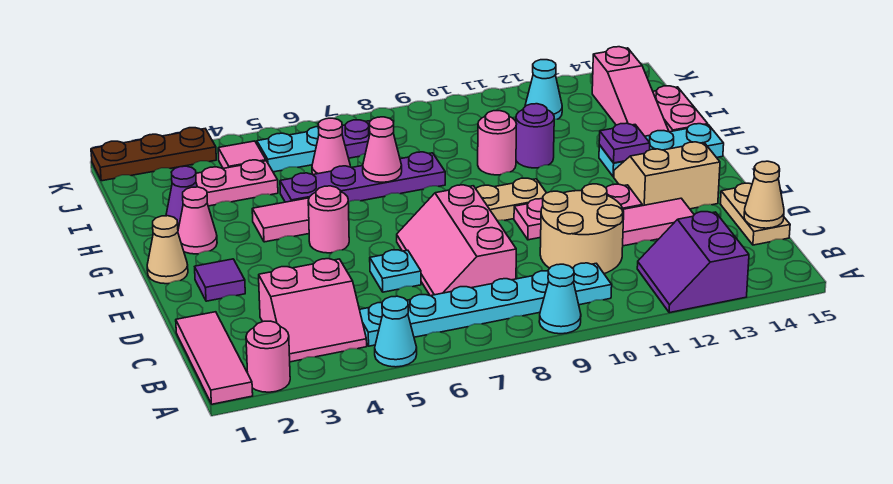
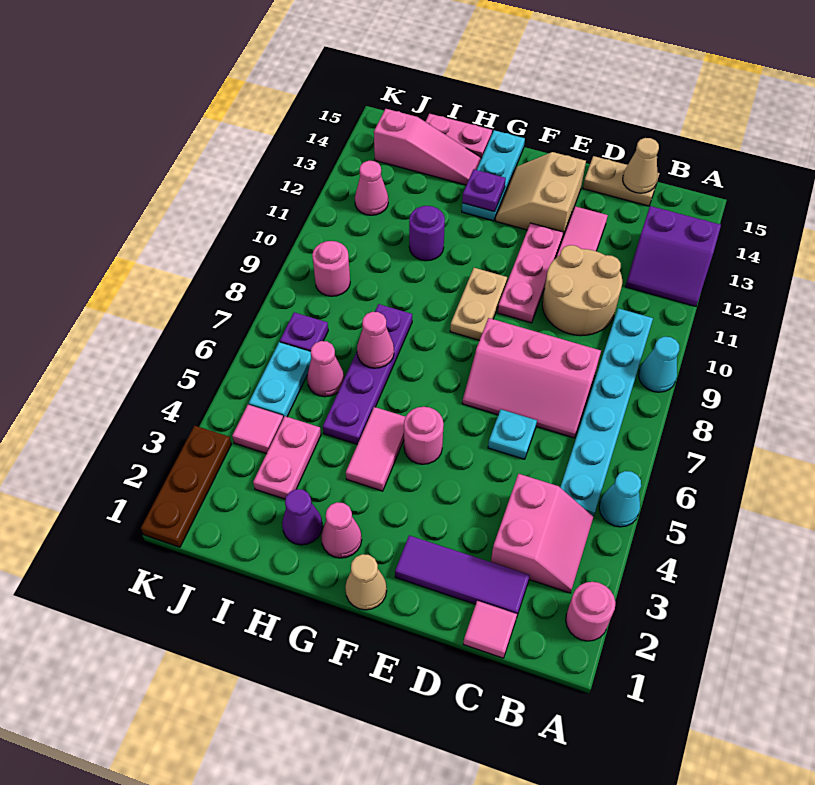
pink 1x3 tile [176,312,253,404] -> pink 1x1 tile [463,601,517,658]
purple 1x1 tile [195,259,245,301] -> purple 1x3 tile [395,535,530,615]
pink 1x1 round brick [478,111,516,175] -> pink 1x1 round brick moved to [312,241,350,296]
cyan 1x1 cone [525,60,562,119] -> pink 1x1 cone [355,161,388,215]

